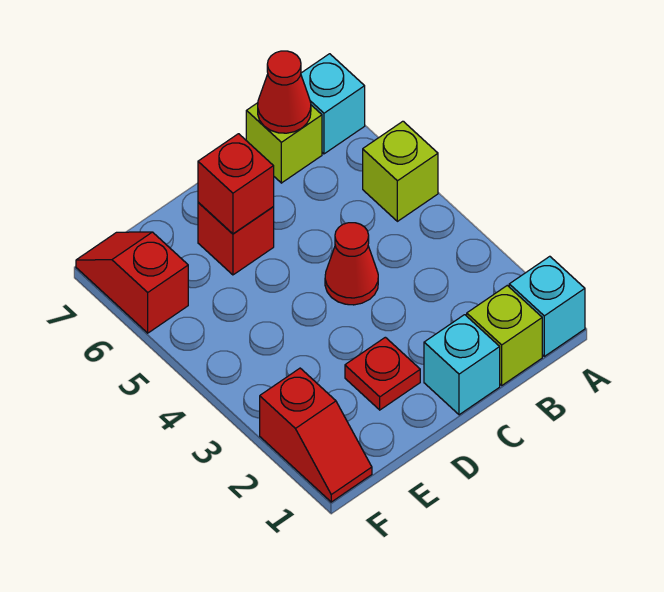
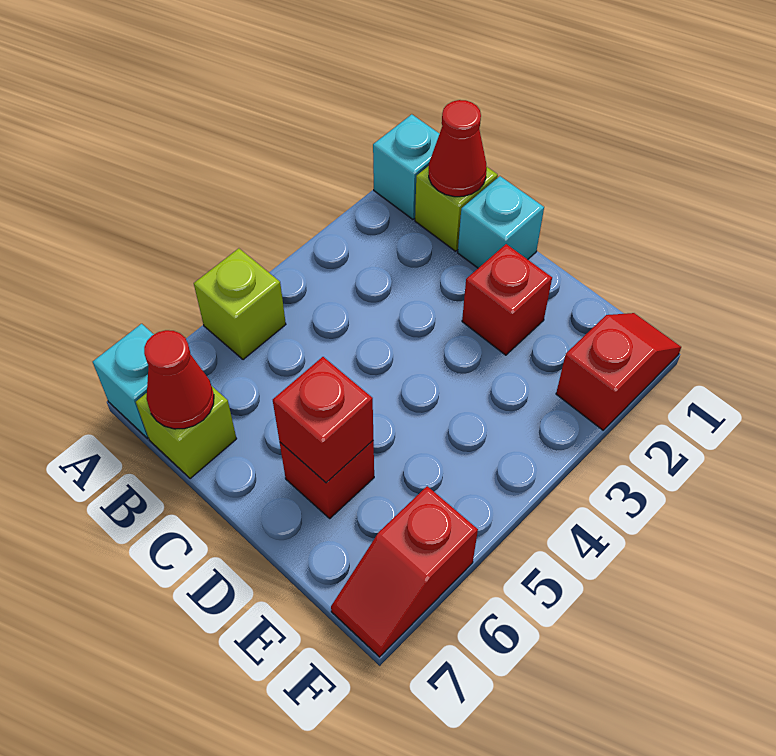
red 1x1 cone [325,223,378,305] -> red 1x1 cone moved to [429,100,487,197]
red 1x1 plate [345,337,420,410] -> red 1x1 brick [462,244,552,355]

